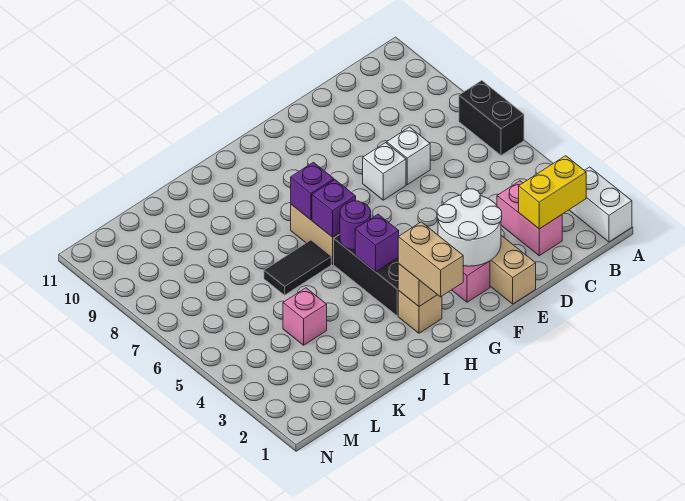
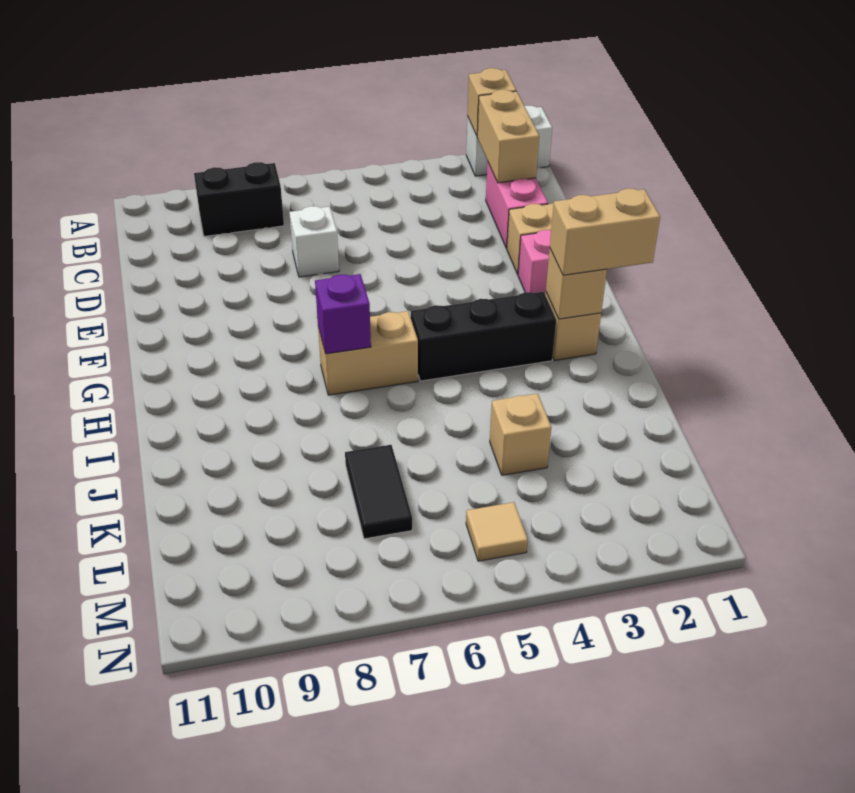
none -> tan 1x1 brick [467,68,516,136]
black 1x2 brick [459,81,524,155] -> black 1x2 brick moved to [194,162,284,236]
yellow 1x2 brick [519,156,586,229] -> tan 1x2 brick [477,90,539,183]
pink 1x2 brick [497,181,562,256] -> pink 1x2 brick turned to [486,161,548,248]
white 2x2 round brick [437,189,502,266] -> none
white 1x1 brick [363,143,406,200] -> none
purple 1x1 brick [355,214,399,272] -> none
purple 1x1 round brick [340,201,371,250] -> none
purple 1x1 brick [312,180,356,237] -> none
black 1x2 tile [264,240,331,295] -> black 1x2 tile moved to [345,445,412,539]
pink 1x1 brick [283,288,327,345] -> tan 1x1 brick [490,394,551,475]
none -> tan 1x1 tile [466,502,528,561]

